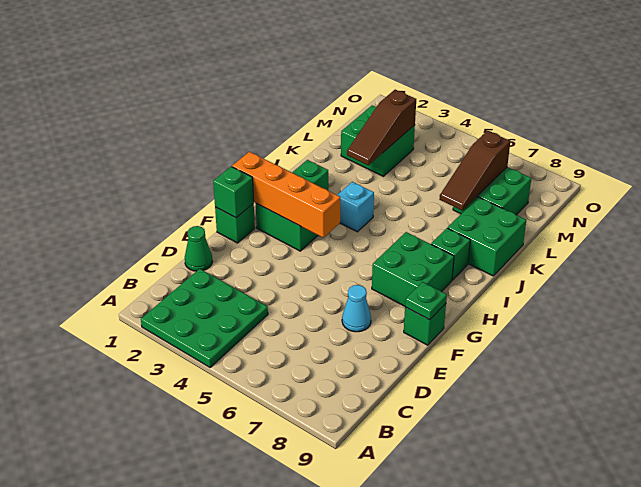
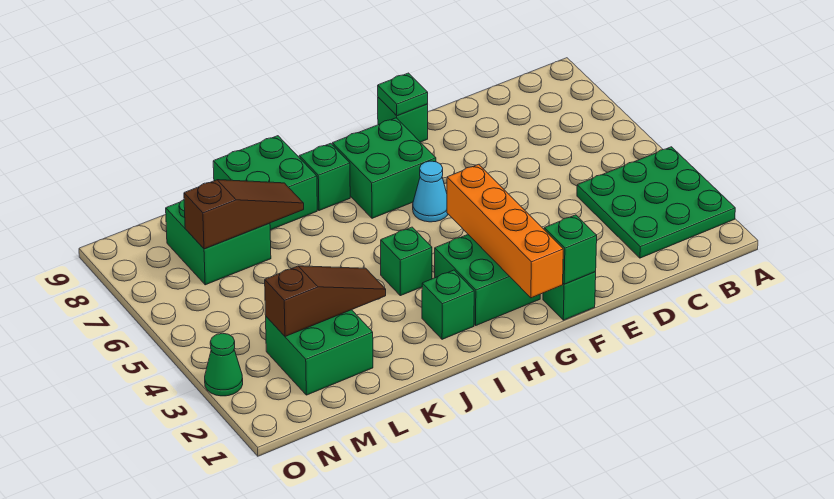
green 1x1 cone [185,226,213,271] -> green 1x1 cone moved to [205,333,243,396]
cyan 1x1 cone [342,285,371,332] -> cyan 1x1 cone moved to [413,161,448,222]
cyan 1x1 brick [338,182,374,232] -> green 1x1 brick [381,227,432,296]

